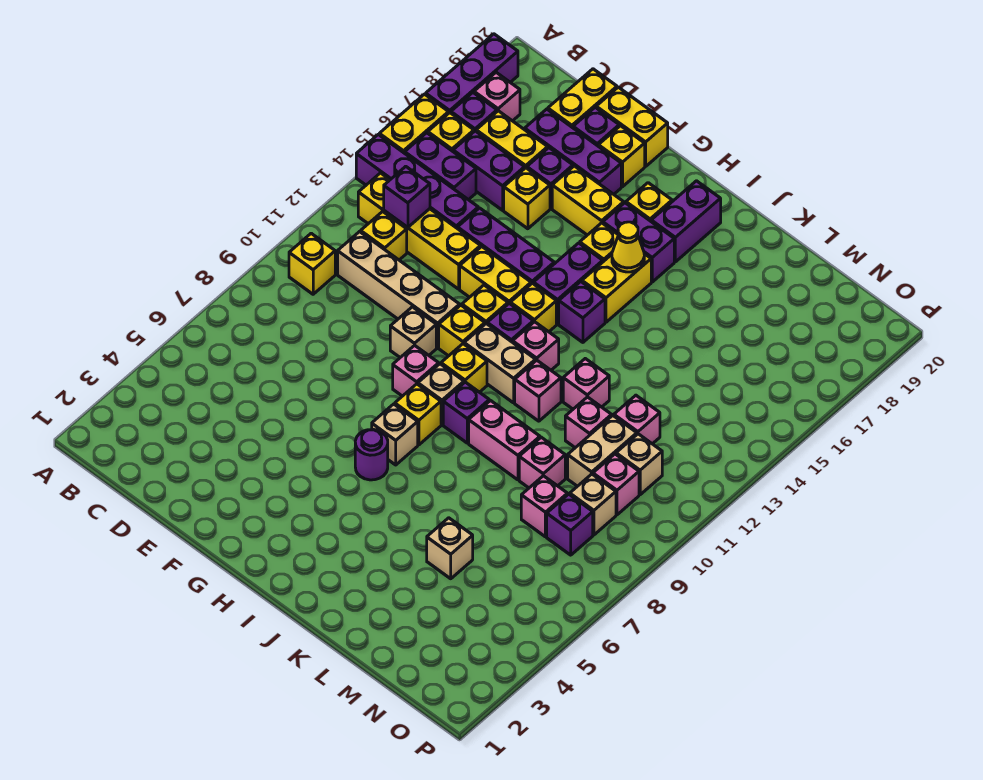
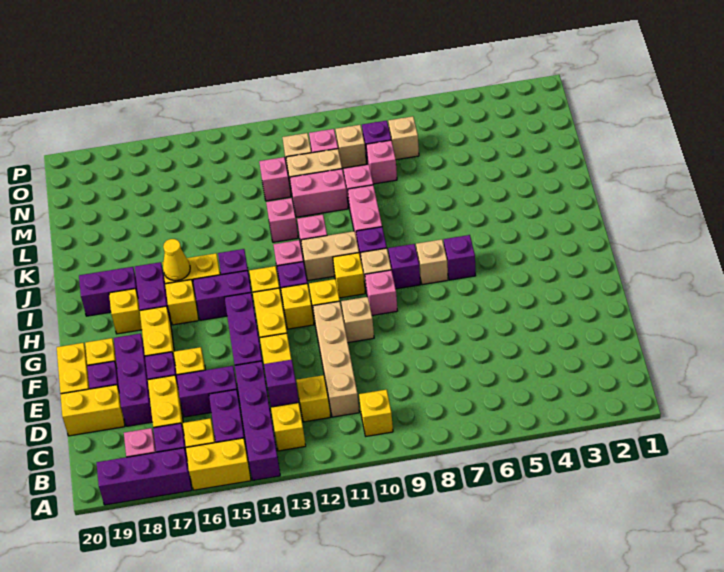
purple 1x2 brick [453,131,525,210] -> purple 1x2 brick turned to [177,366,240,417]
purple 1x1 round brick [355,429,388,480] -> purple 1x1 brick [444,235,476,280]
yellow 1x1 brick [395,384,441,445] -> purple 1x1 brick [388,244,420,289]
tan 1x2 brick [464,324,536,403] -> tan 1x2 brick turned to [301,231,359,281]
tan 1x1 brick [427,518,473,579] -> tan 1x1 brick moved to [388,116,419,160]
pink 1x1 brick [565,397,612,448] -> pink 1x2 brick [290,169,348,217]

